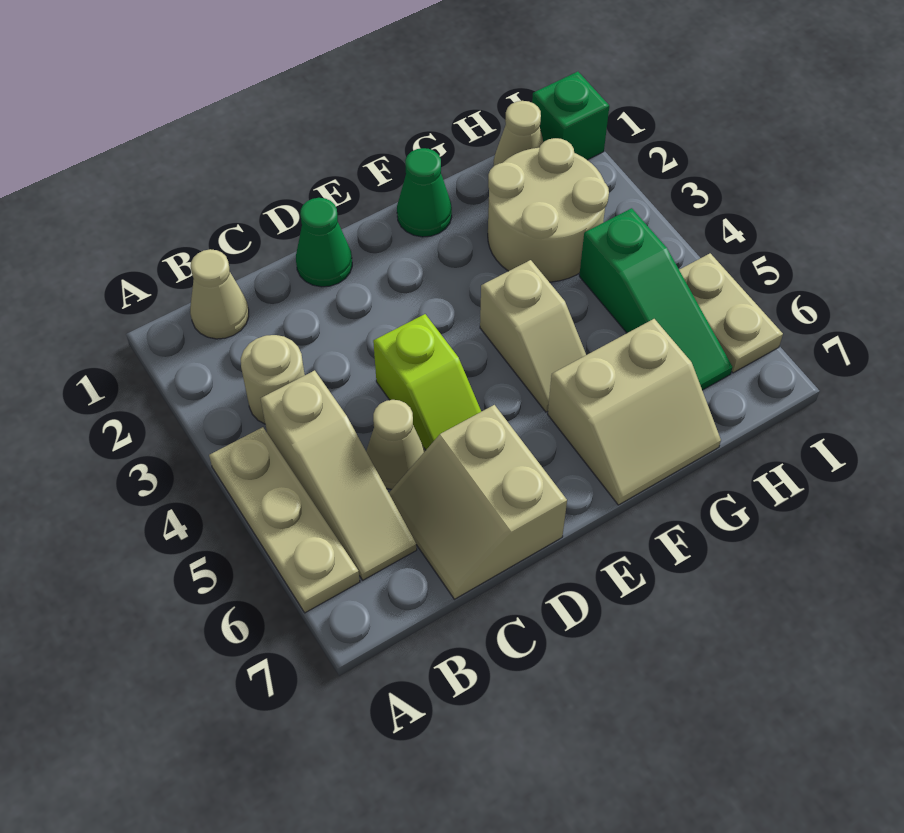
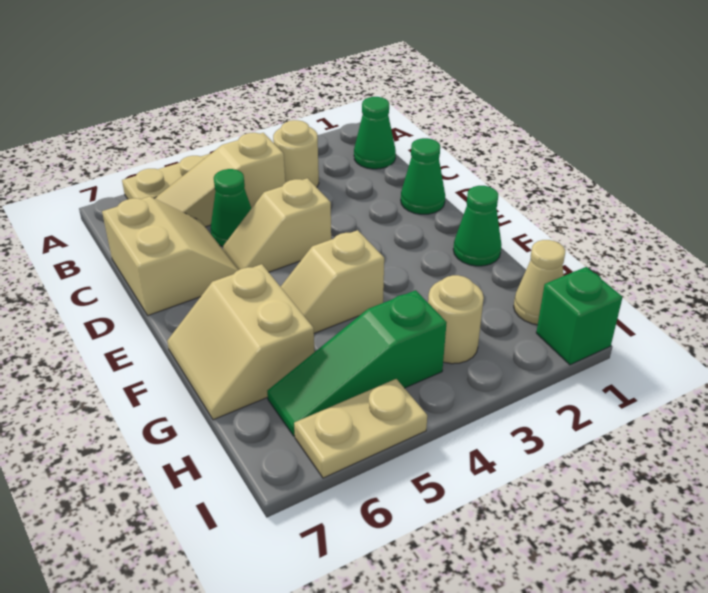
tan 1x1 cone [190,249,249,339] -> green 1x1 cone [354,97,396,169]
tan 1x1 cone [366,400,425,489] -> green 1x1 cone [211,169,252,247]
tan 2x2 slope [389,405,567,599] -> tan 2x2 slope turned to [102,196,238,315]
lime 1x2 slope [373,314,481,450] -> tan 1x2 slope [223,178,331,272]
tan 2x2 round brick [488,138,609,282] -> tan 1x1 round brick [428,275,484,364]

